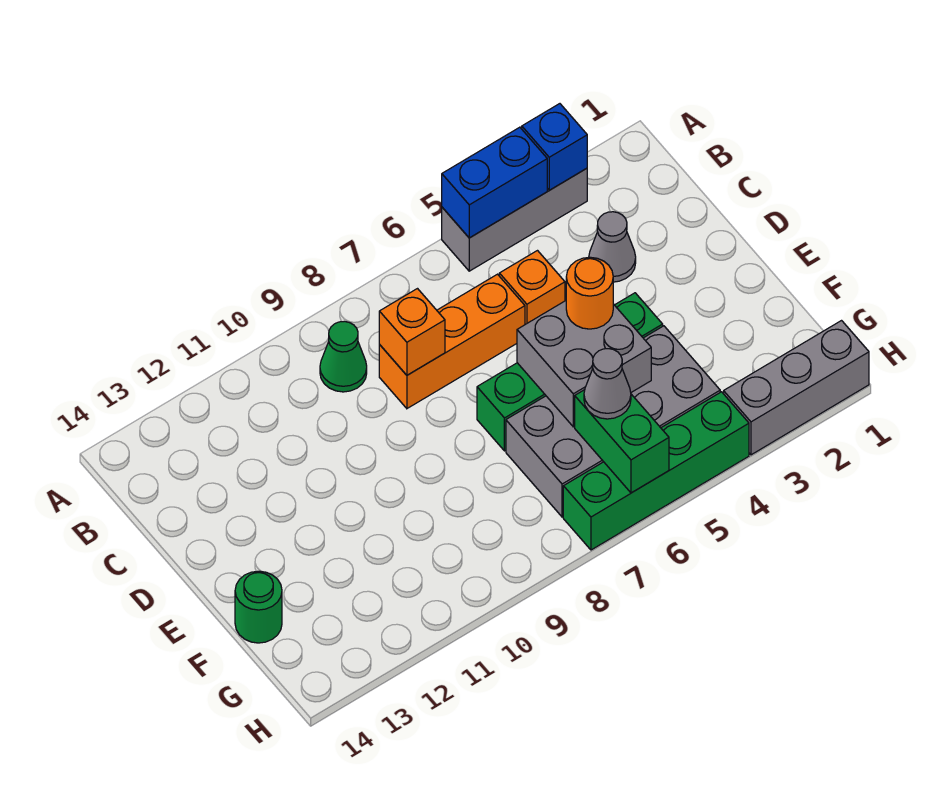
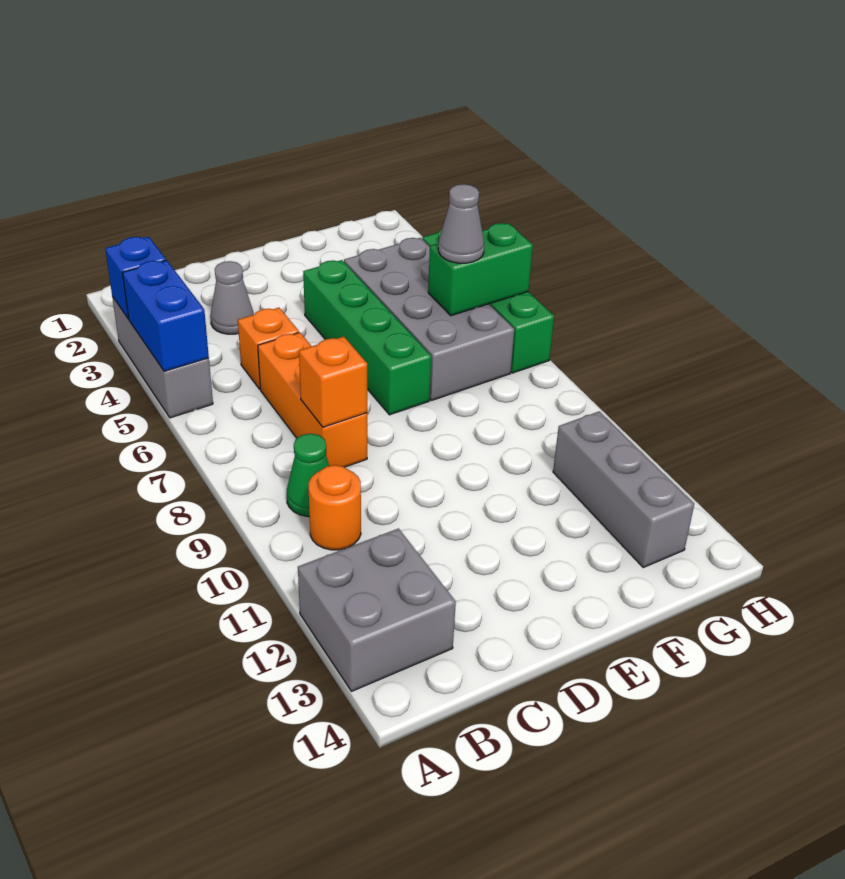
grey 2x2 brick [517,301,651,427] -> grey 2x2 brick moved to [298,529,456,691]
orange 1x1 round brick [566,257,613,329] -> orange 1x1 round brick moved to [309,465,361,550]
green 1x1 round brick [235,571,282,643] -> none
grey 1x3 brick [724,321,869,455] -> grey 1x3 brick moved to [553,411,694,568]

